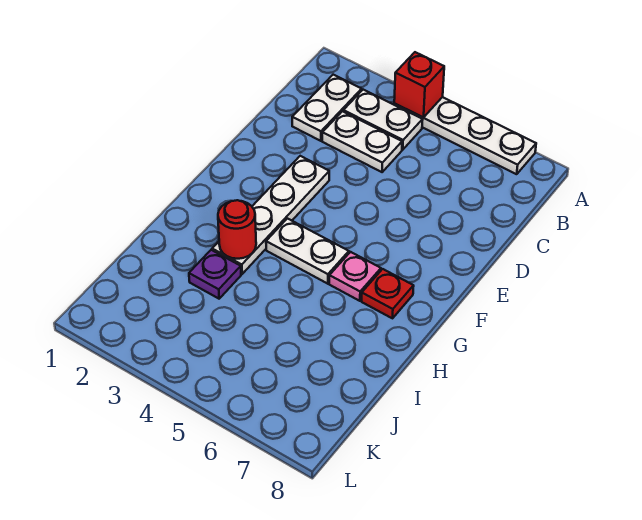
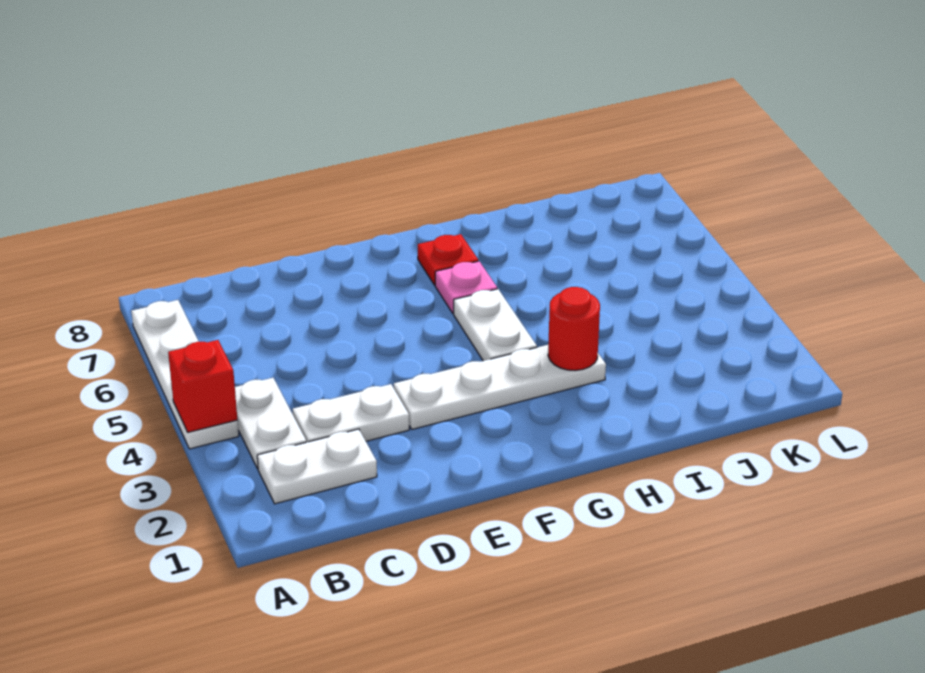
white 1x2 plate [322,111,402,172] -> white 1x2 plate turned to [292,384,409,442]
purple 1x1 plate [189,250,241,299] -> none

